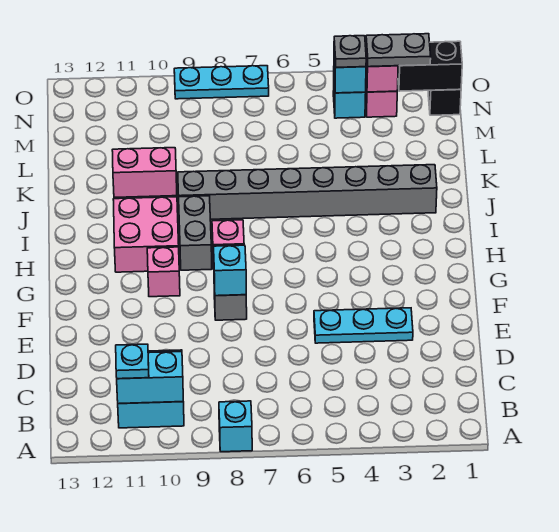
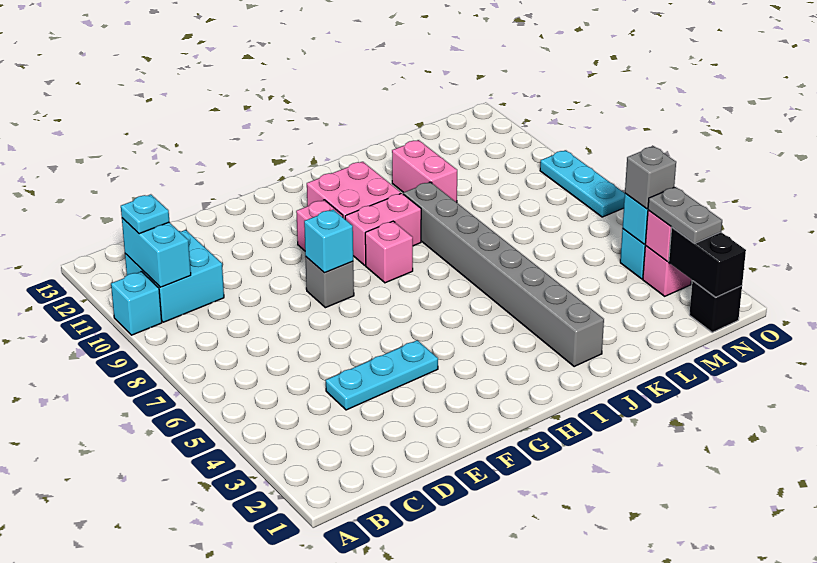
cyan 1x1 brick [219,401,252,452] -> cyan 1x1 brick moved to [111,271,162,335]
cyan 1x3 plate [314,308,413,343] -> cyan 1x3 plate turned to [326,340,438,410]
grey 1x2 brick [179,196,212,270] -> pink 1x2 brick [345,193,421,265]
grey 1x1 plate [334,36,366,67] -> grey 1x1 brick [625,146,676,209]

